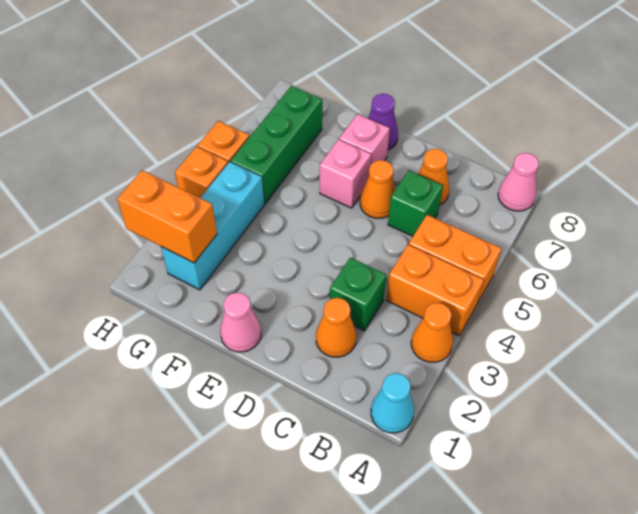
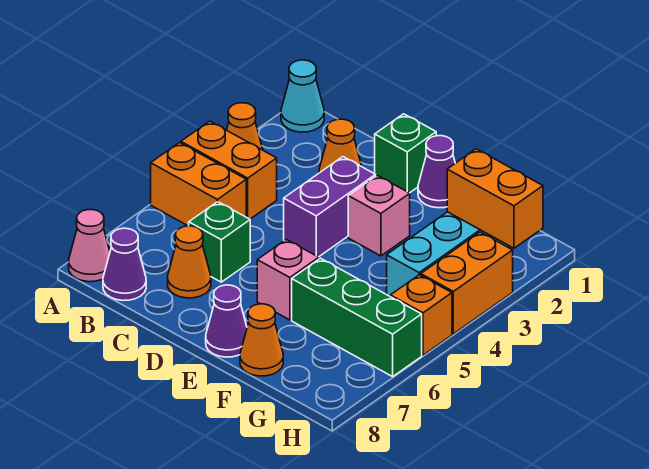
none -> purple 1x1 cone [103,228,146,301]
green 1x1 brick [330,258,386,331] -> green 1x1 brick moved to [375,114,436,193]
none -> purple 1x2 brick [284,157,376,257]
orange 1x1 cone [360,160,395,218] -> orange 1x1 cone moved to [240,304,283,376]
pink 1x1 cone [220,293,261,352] -> purple 1x1 cone [418,136,455,208]
pink 1x1 brick [339,114,390,164] -> pink 1x1 brick moved to [348,175,410,256]
green 1x3 brick [231,86,322,204] -> green 1x3 brick turned to [292,258,422,377]
orange 1x1 brick [175,147,228,198] -> orange 1x2 brick [421,232,513,334]

